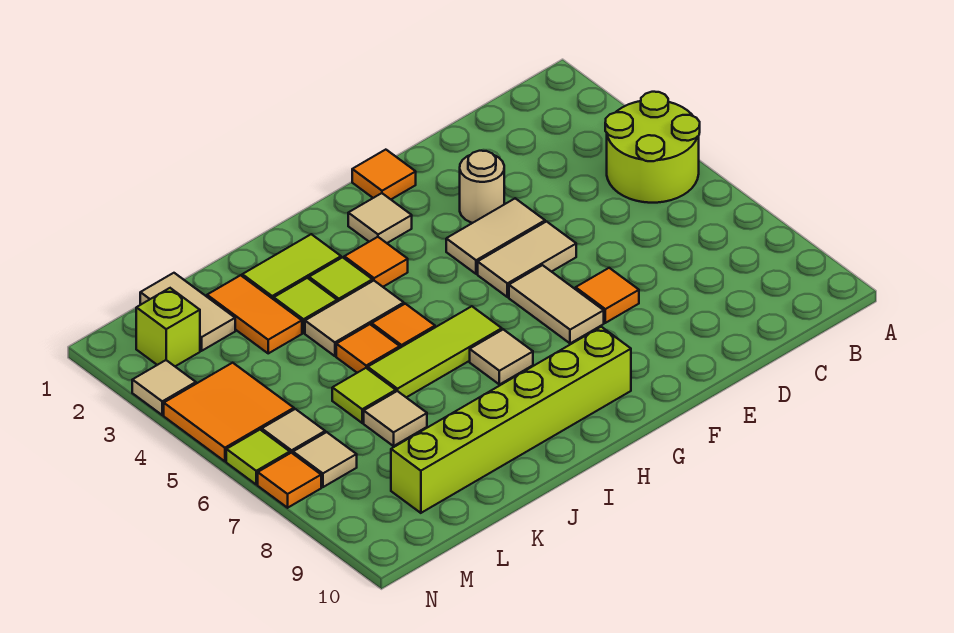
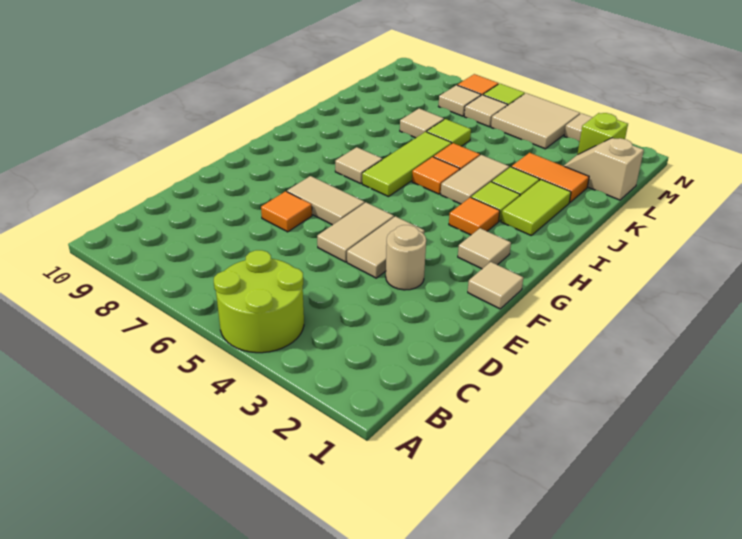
orange 1x1 tile [352,150,416,199] -> tan 1x1 tile [468,262,523,309]
lime 1x6 brick [391,327,631,513] -> none
tan 1x2 tile [140,273,235,351] -> tan 1x2 slope [564,138,644,200]
orange 2x2 tile [164,363,294,461] -> tan 2x2 tile [491,93,580,149]

